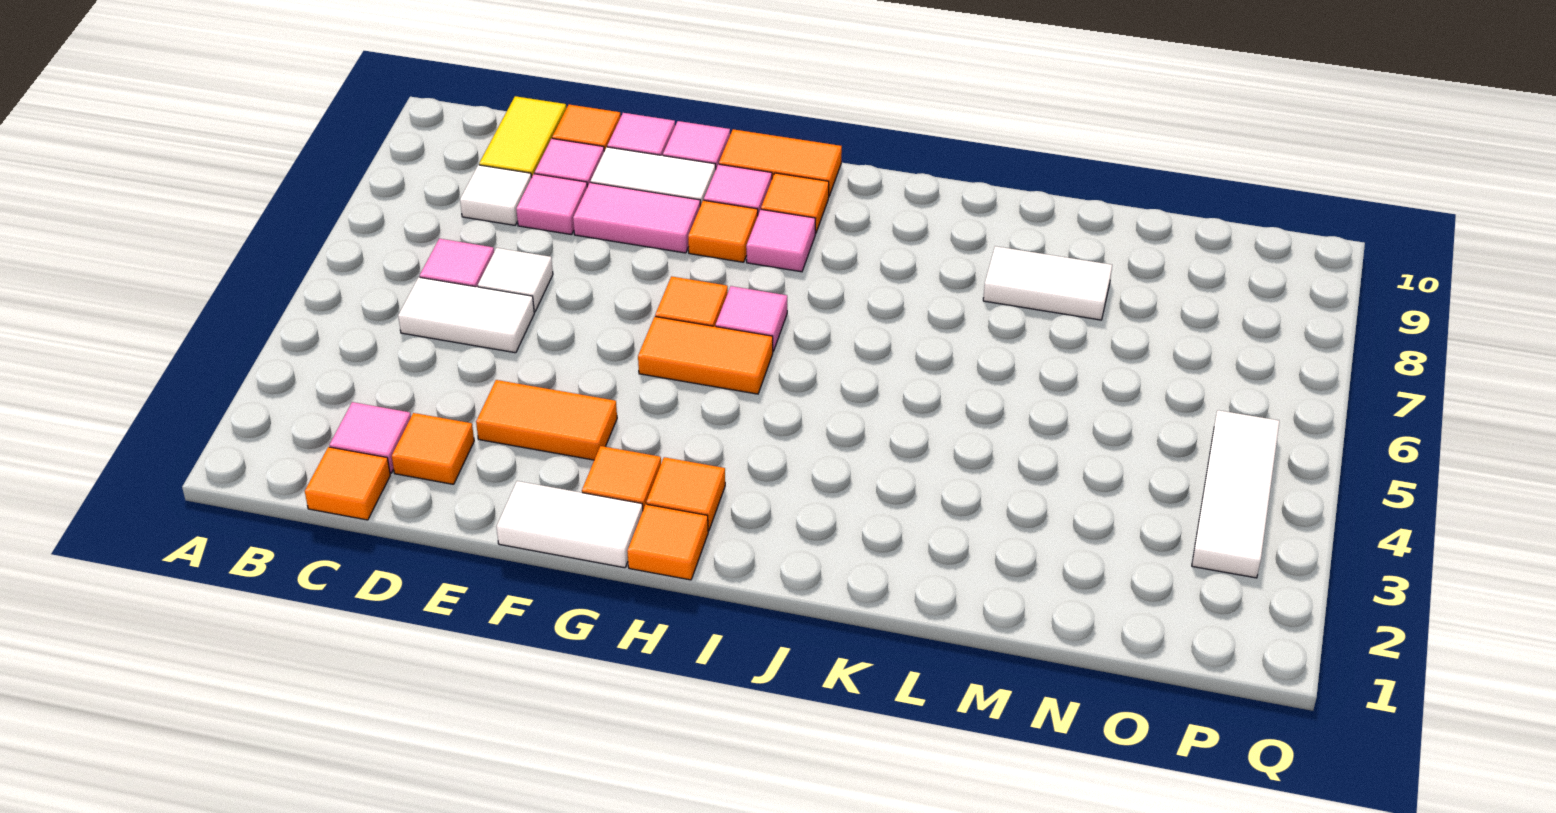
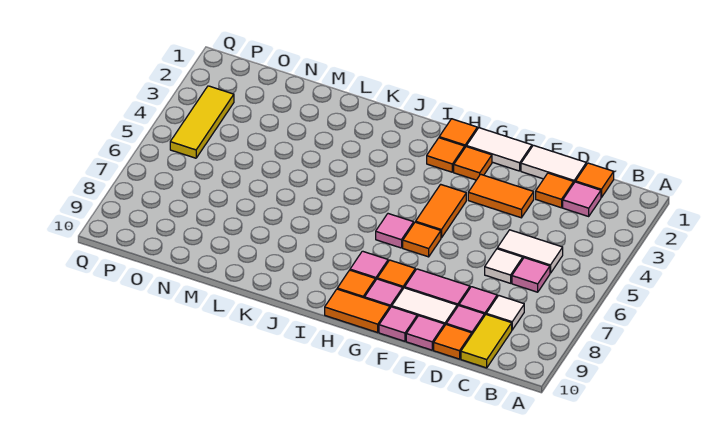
orange 1x2 tile [638,317,773,394] -> orange 1x2 tile turned to [416,184,466,238]
white 1x2 tile [983,246,1112,320] -> white 1x2 tile moved to [521,145,586,182]
white 1x3 tile [1192,410,1279,578] -> yellow 1x3 tile [170,86,234,158]

